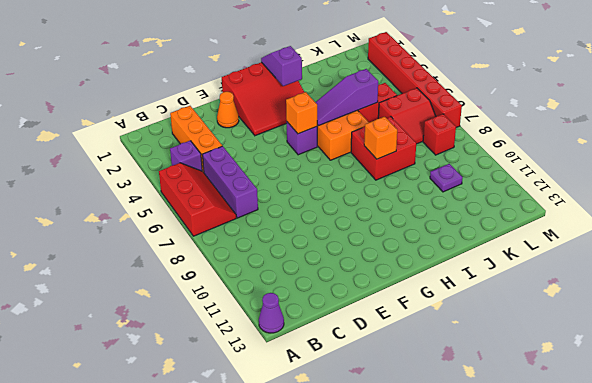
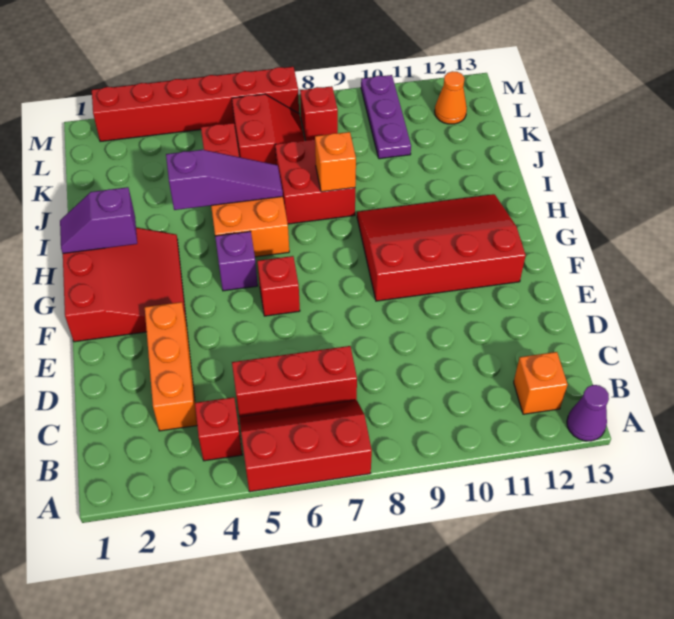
purple 1x1 brick [170,141,202,171] -> red 1x1 brick [195,397,242,461]
orange 1x3 brick [170,106,222,172] -> orange 1x3 brick turned to [145,302,197,431]
purple 1x3 brick [202,146,258,218] -> red 1x3 brick [232,346,357,417]
orange 1x1 cone [217,92,239,128] -> orange 1x1 cone moved to [435,71,467,124]
none -> red 1x1 brick [257,256,300,316]
none -> red 3x4 slope [357,194,526,301]
orange 1x1 brick [286,92,317,134] -> orange 1x1 brick moved to [514,352,568,414]
purple 1x3 slope [315,69,379,126] -> purple 1x3 slope turned to [166,150,283,210]
purple 1x1 plate [430,164,463,192] -> purple 1x3 plate [361,75,411,159]

